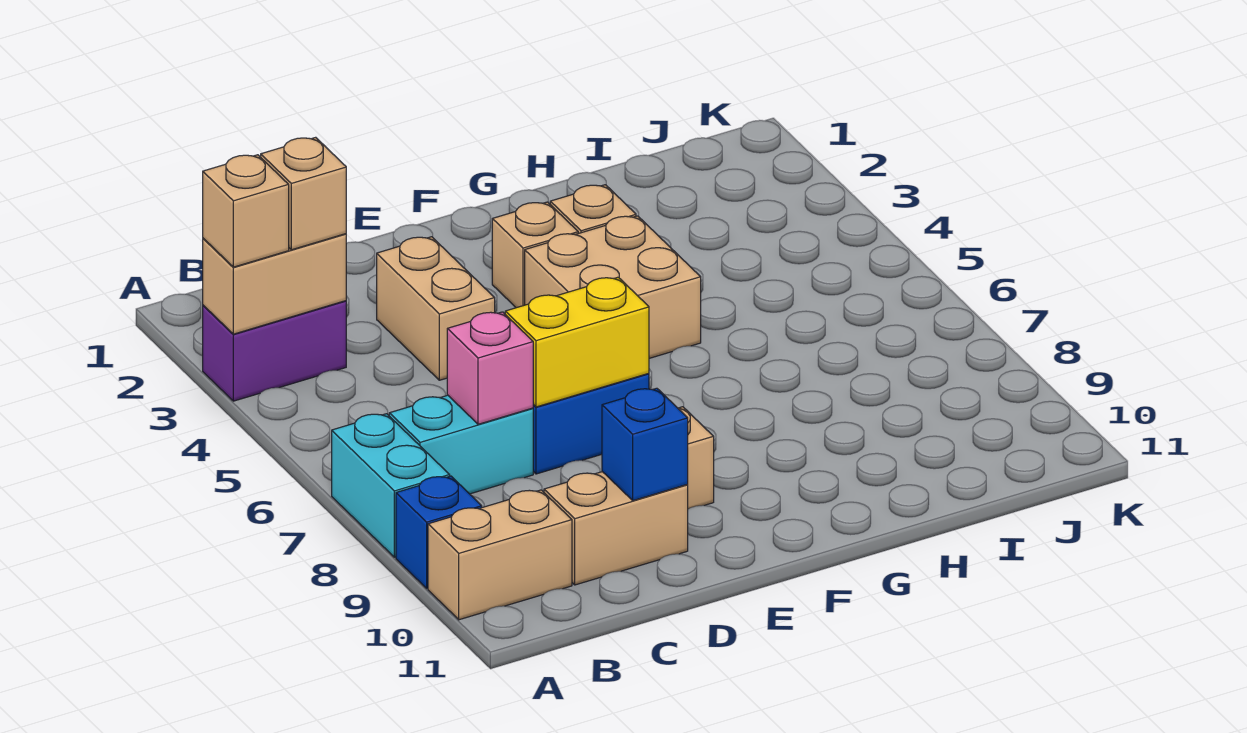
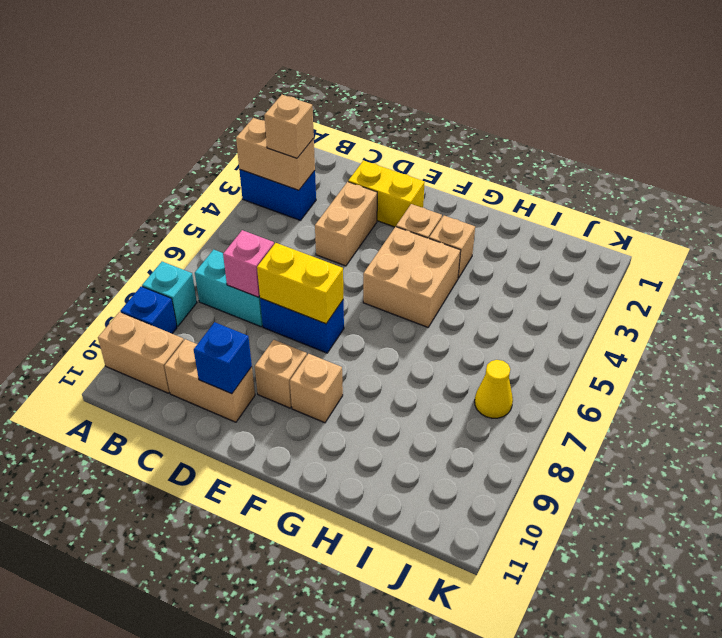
purple 1x2 brick [203,301,346,401] -> blue 1x2 brick [239,169,316,220]
tan 1x1 brick [203,155,289,267] -> tan 1x1 brick moved to [290,354,343,423]
cyan 1x2 brick [332,414,450,557] -> cyan 1x1 brick [142,262,197,326]
none -> yellow 1x2 brick [348,161,425,227]
none -> yellow 1x1 cone [475,360,513,418]

